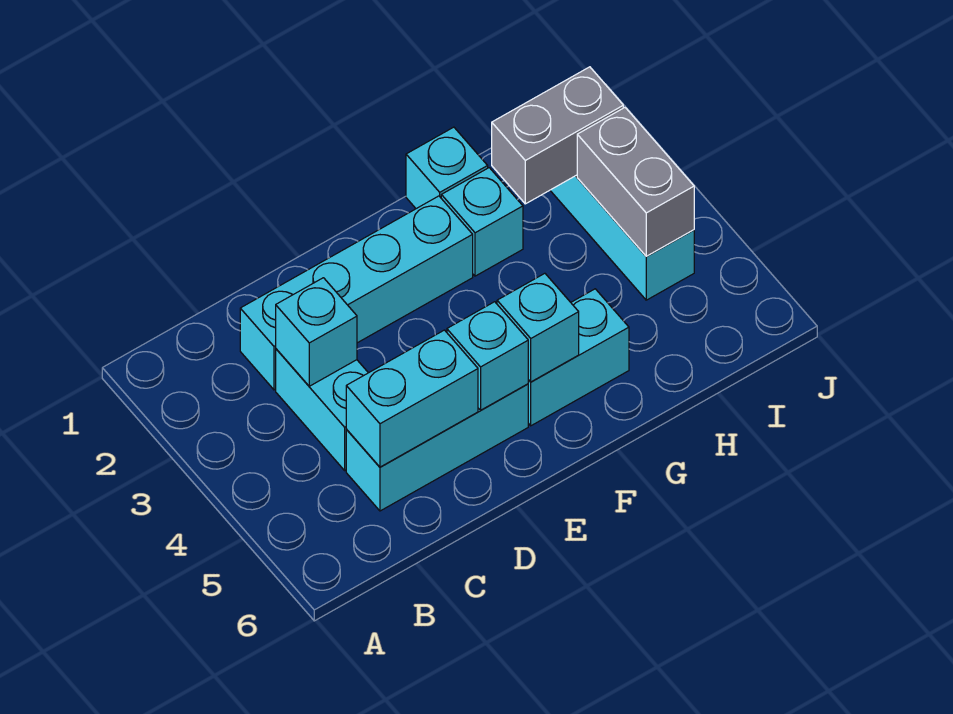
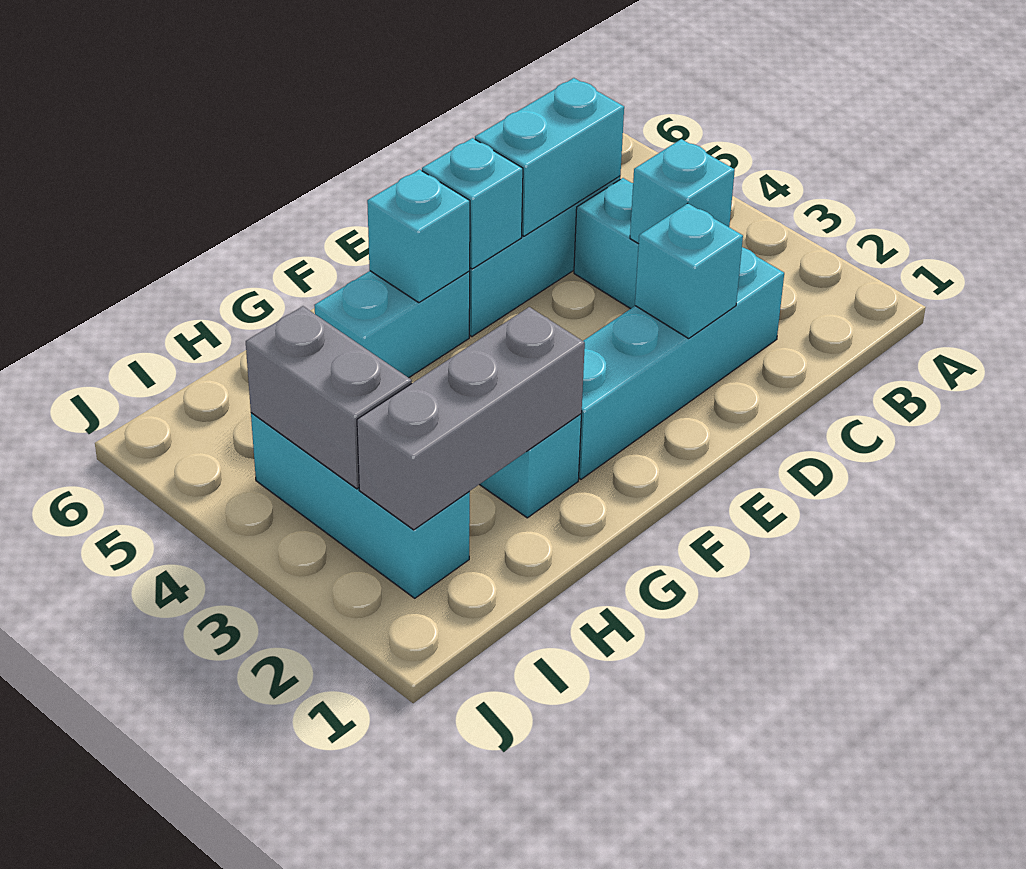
cyan 1x1 brick [406,127,488,209] -> cyan 1x1 brick moved to [635,203,743,338]
grey 1x2 brick [492,67,623,204] -> grey 1x3 brick [357,307,585,530]

